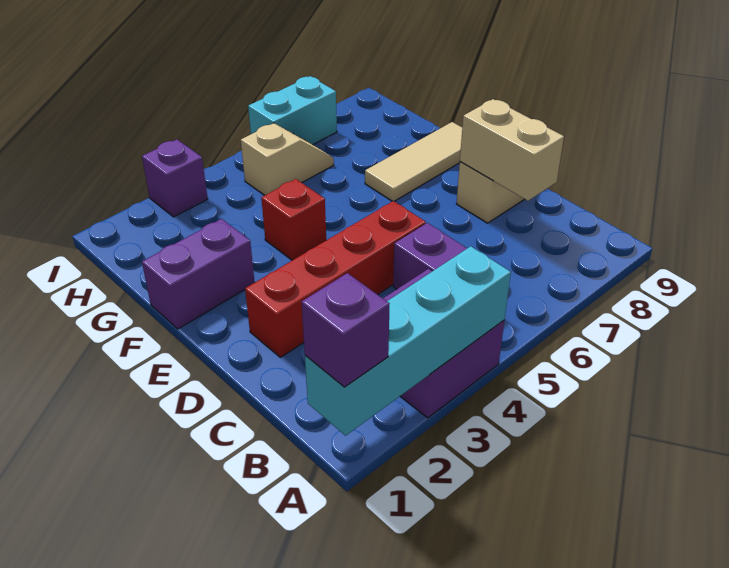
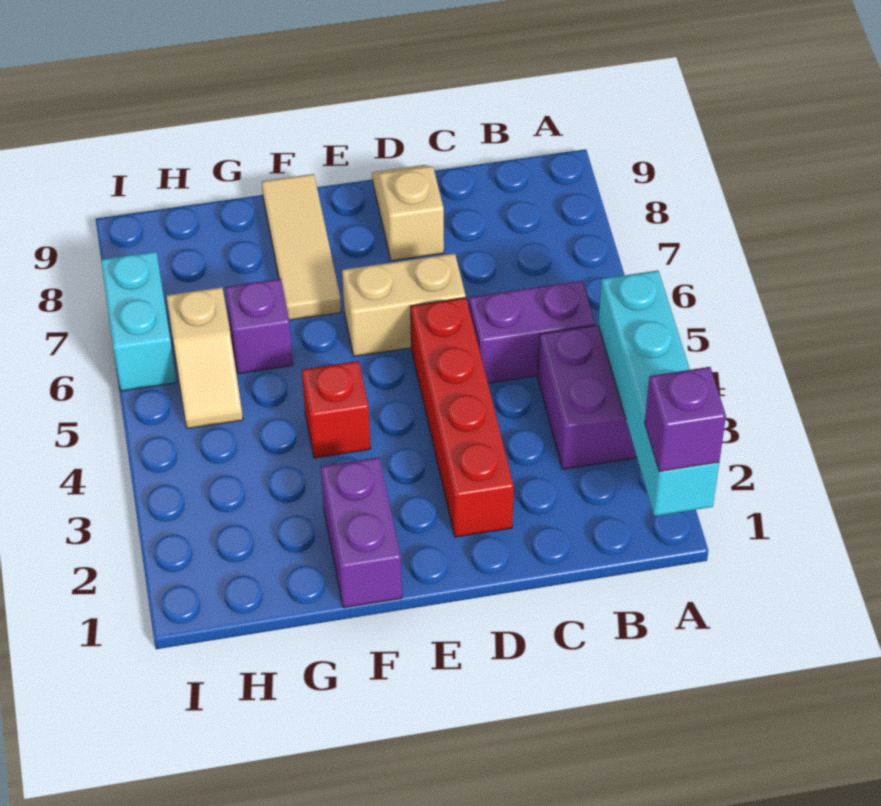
tan 1x2 brick [460,99,564,201] -> tan 1x2 brick moved to [342,253,466,356]
tan 1x2 slope [241,123,334,195] -> tan 1x2 slope turned to [167,287,243,429]
purple 1x1 brick [142,139,208,217] -> purple 1x1 brick moved to [225,279,293,374]

